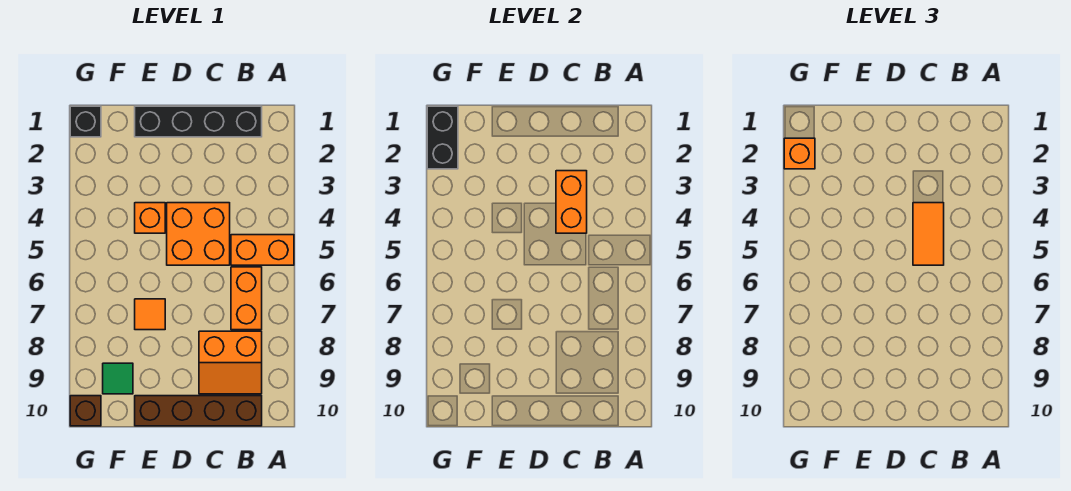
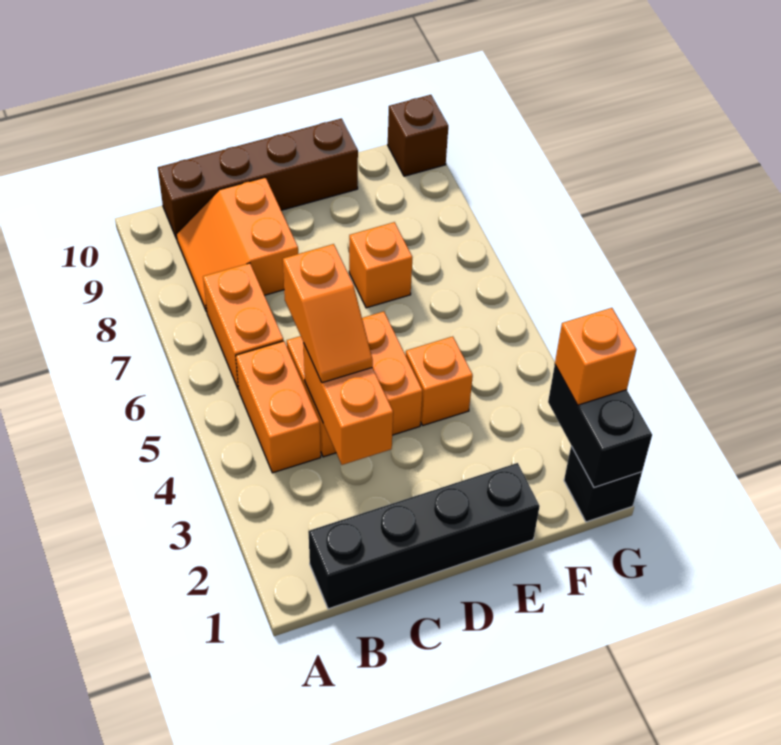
orange 1x2 brick [231,235,294,265] -> orange 1x2 brick turned to [236,341,321,473]
orange 2x2 slope [199,331,262,394] -> orange 2x2 slope turned to [176,177,298,312]
orange 1x2 tile [913,203,944,265] -> orange 1x2 slope [283,244,373,383]
orange 1x1 tile [135,299,165,330] -> orange 1x1 brick [349,222,412,308]
green 1x1 tile [103,363,133,394] -> none

